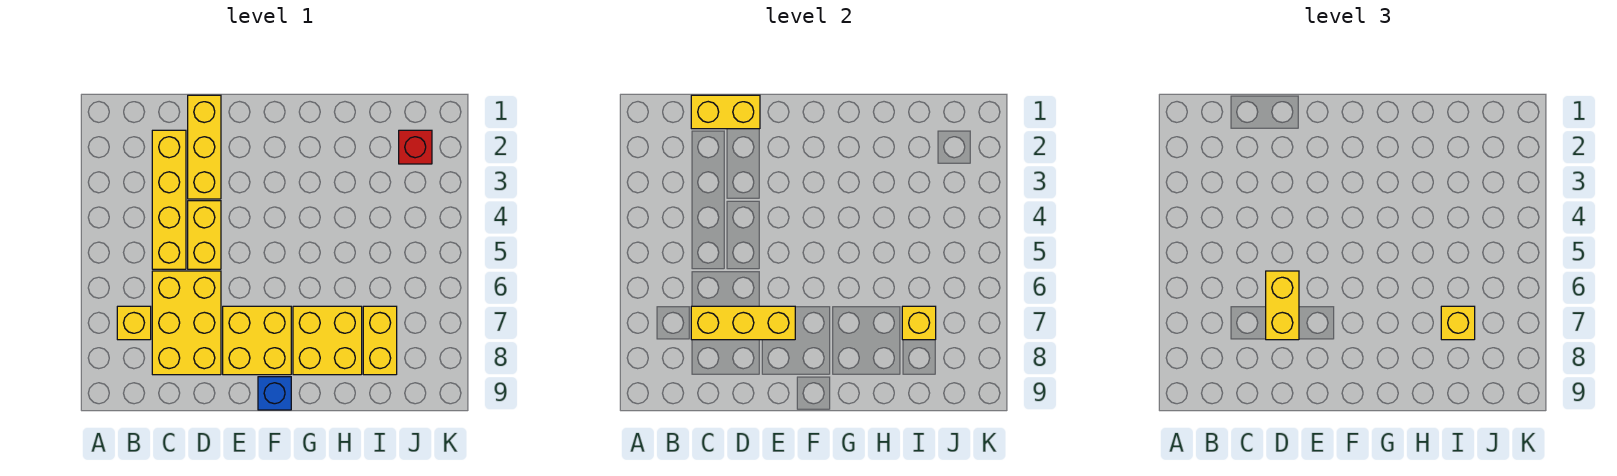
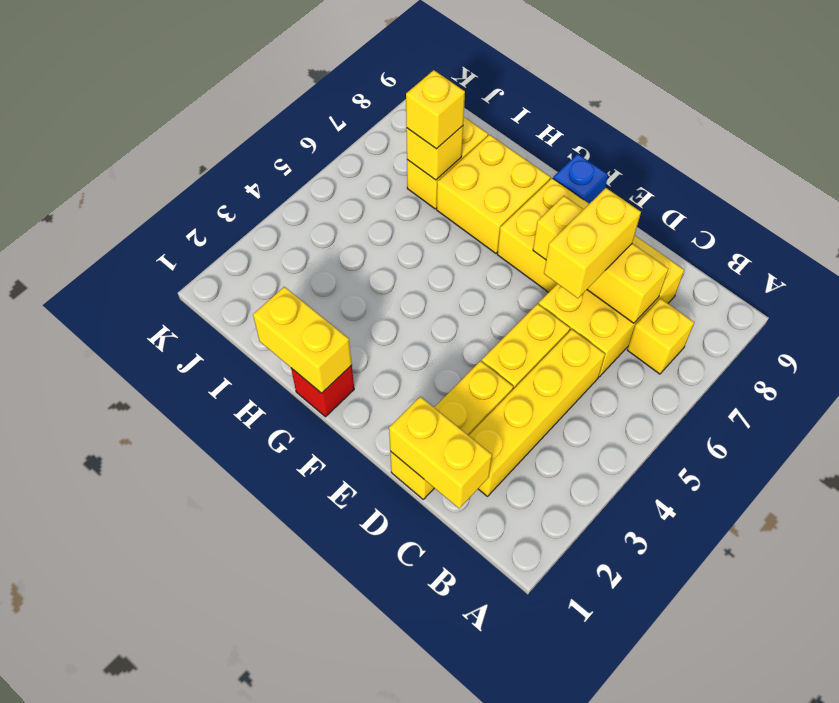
none -> yellow 1x2 brick [253,287,352,393]
red 1x1 brick [399,130,432,164] -> red 1x1 brick moved to [291,365,354,417]

